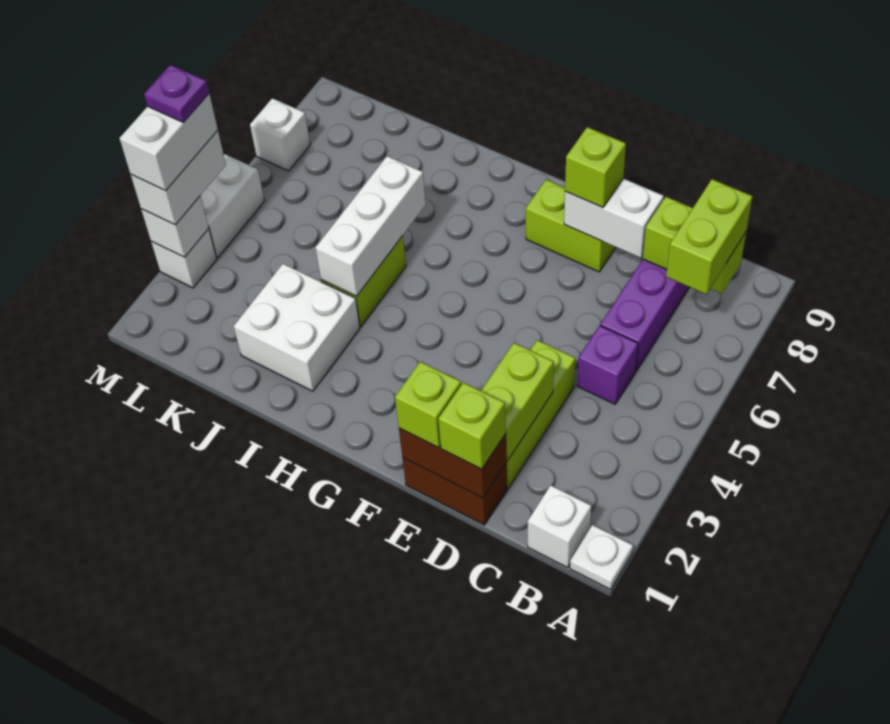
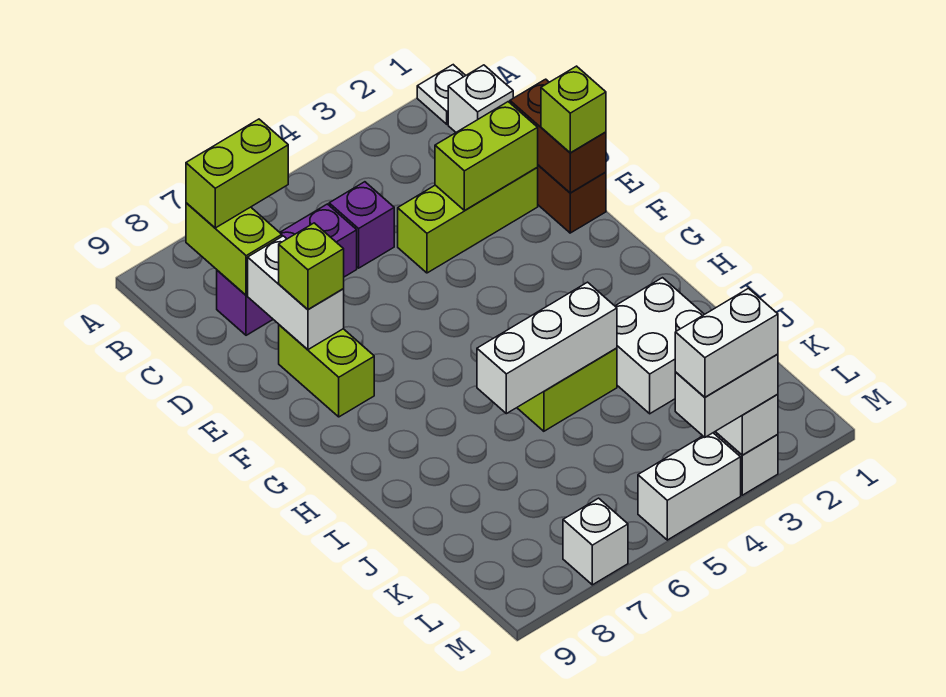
lime 1x1 brick [438,382,506,469] -> none
purple 1x1 plate [144,65,209,123] -> none

